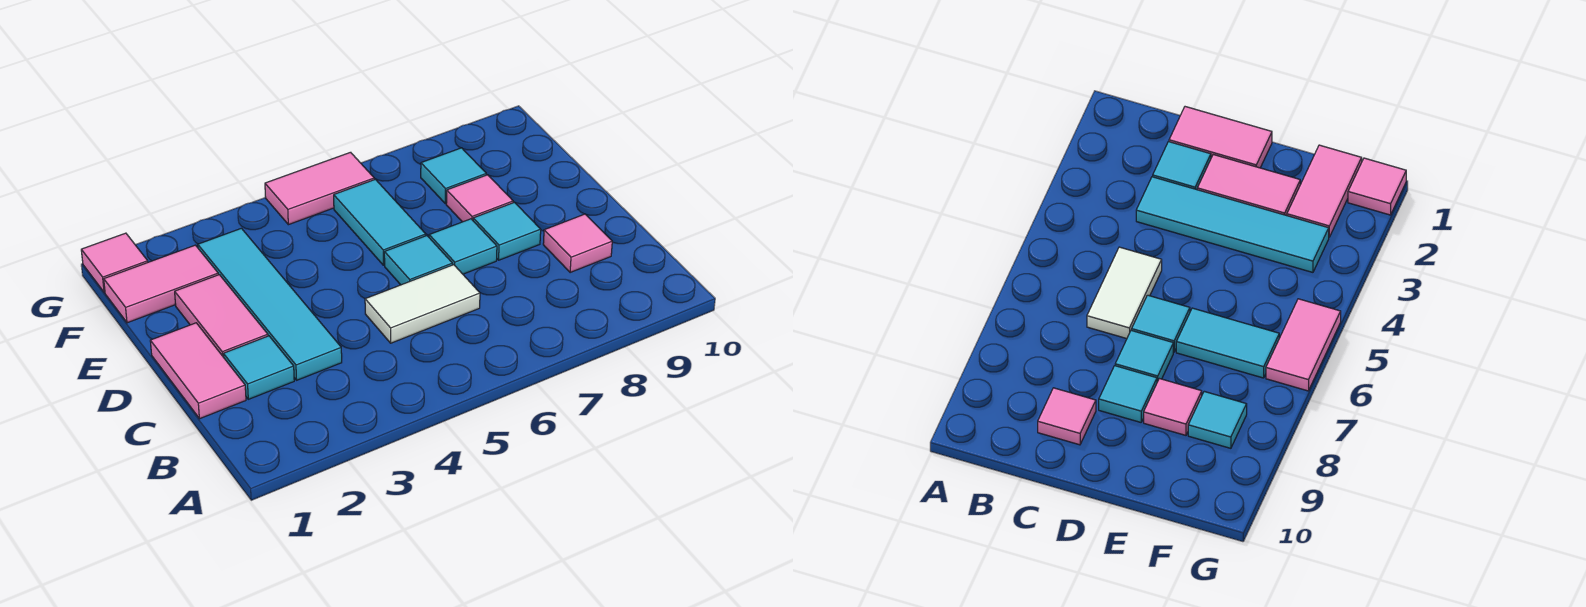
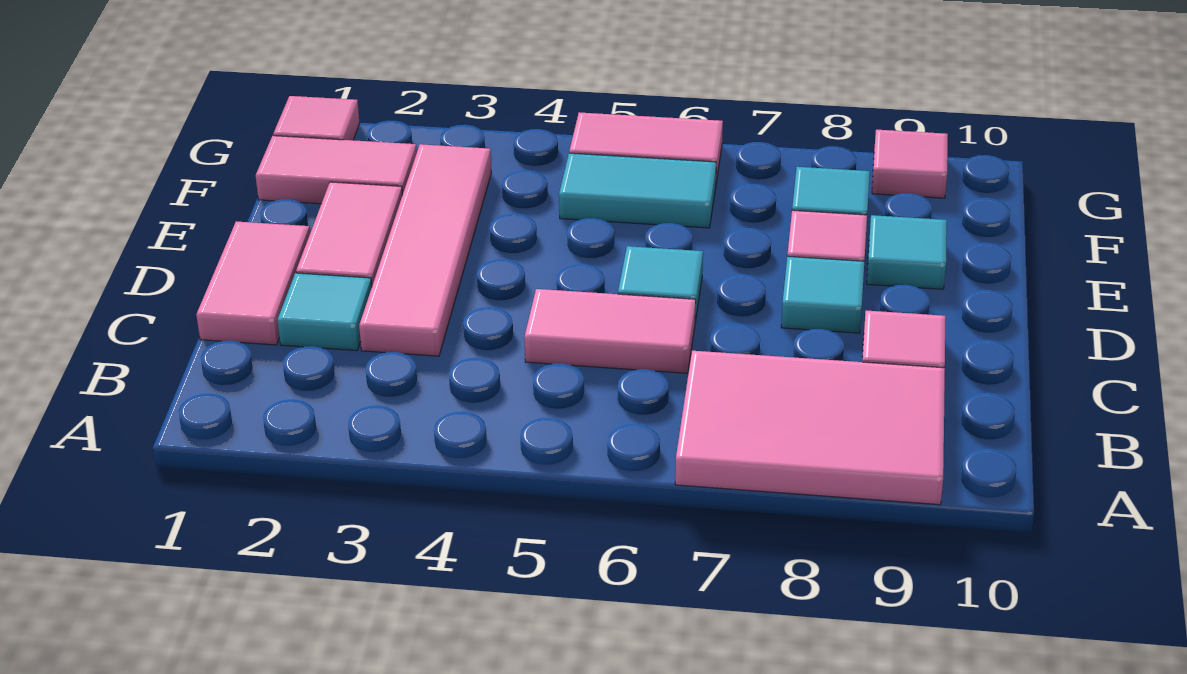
none -> pink 2x3 tile [675,351,945,505]
cyan 1x4 tile [198,228,342,380] -> pink 1x4 tile [359,144,491,356]
white 1x2 tile [365,265,480,343] -> pink 1x2 tile [524,289,696,373]
cyan 1x1 tile [429,219,497,274] -> cyan 1x1 tile moved to [867,215,947,289]
cyan 1x2 tile [334,179,426,265] -> cyan 1x2 tile turned to [559,153,716,228]
none -> pink 1x1 tile [872,130,948,198]

